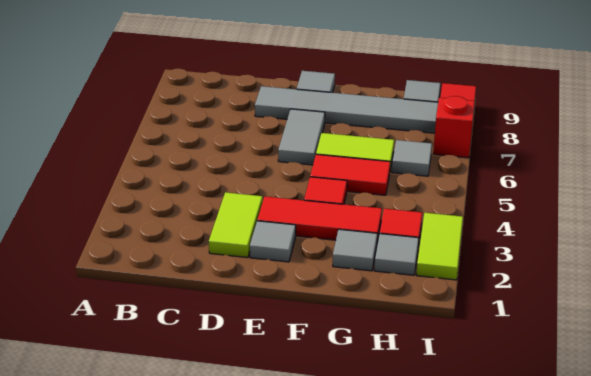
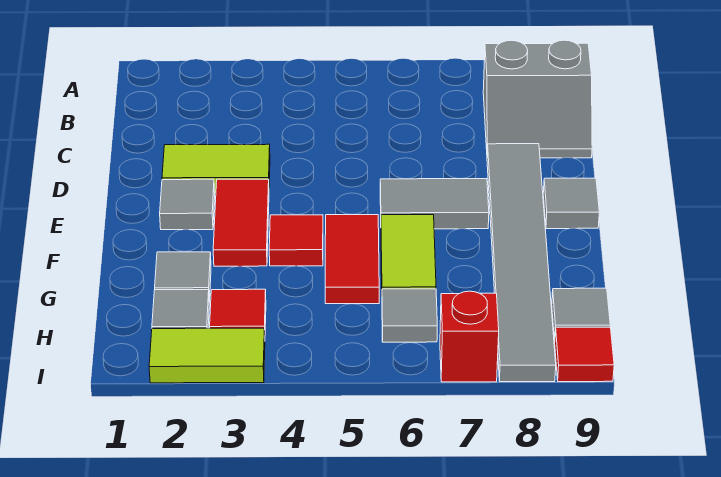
none -> grey 2x2 slope [483,40,592,158]
red 1x3 tile [257,196,382,242] -> red 1x2 tile [213,179,269,266]

